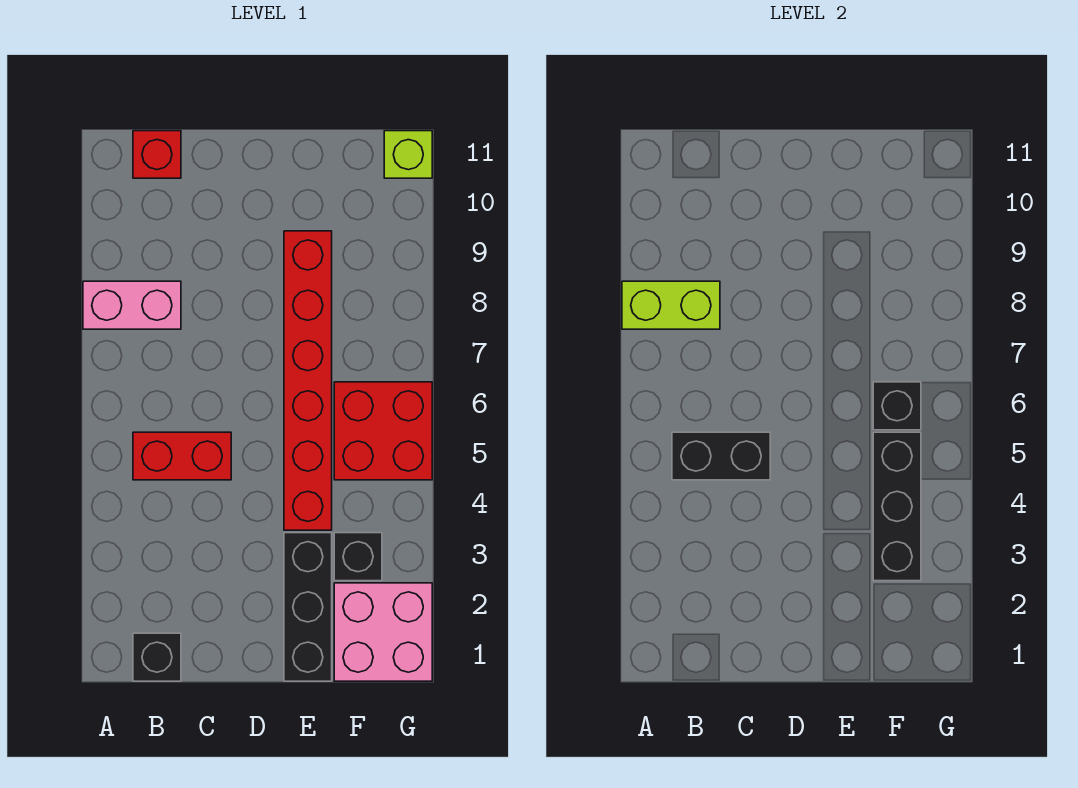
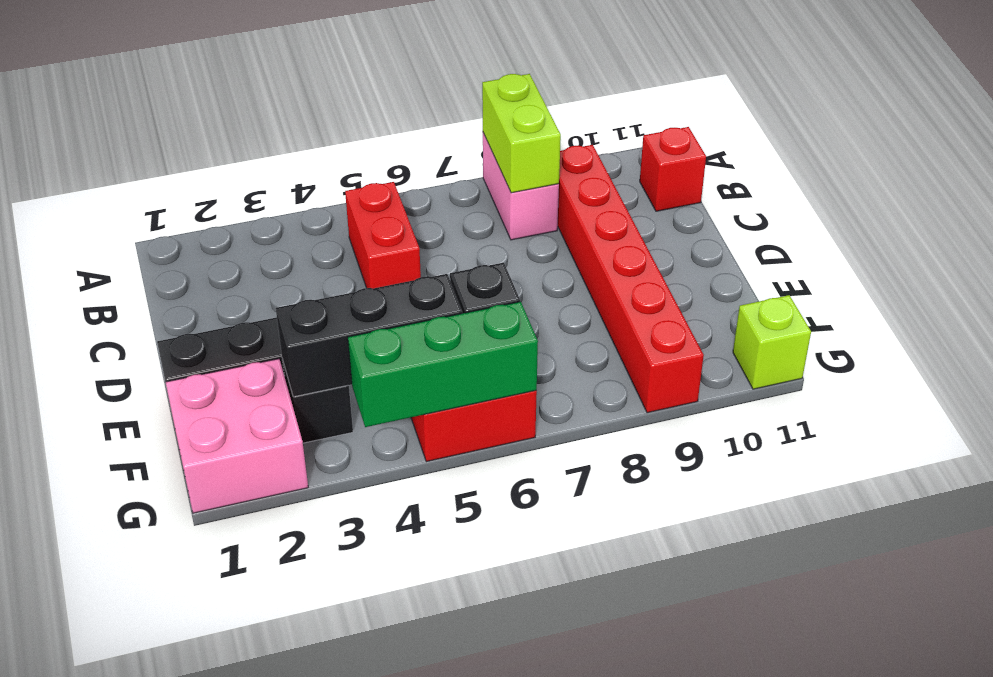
black 1x1 brick [133,633,181,681] -> none
black 1x2 brick [672,432,770,480] -> none
red 1x6 brick [284,231,332,530] -> red 1x6 brick turned to [558,145,704,413]
none -> green 1x3 brick [348,302,538,427]

